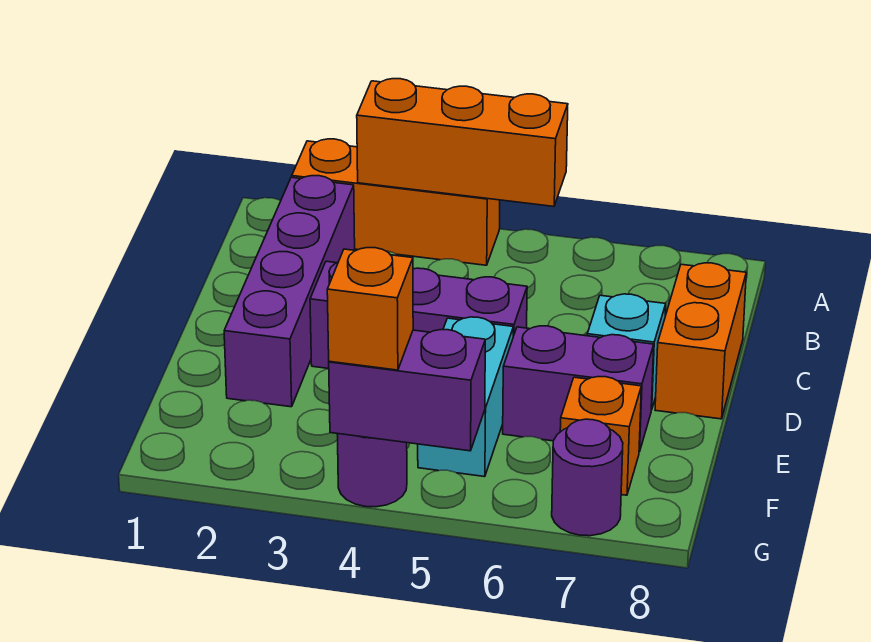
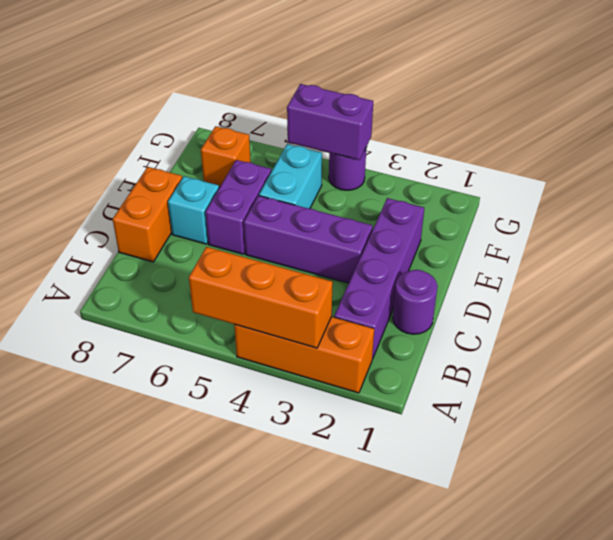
purple 1x2 brick [503,326,654,452] -> purple 1x2 brick turned to [205,160,271,254]
orange 1x1 brick [327,248,413,370] -> none
purple 1x1 round brick [552,419,623,536] -> purple 1x1 round brick moved to [393,270,438,334]

